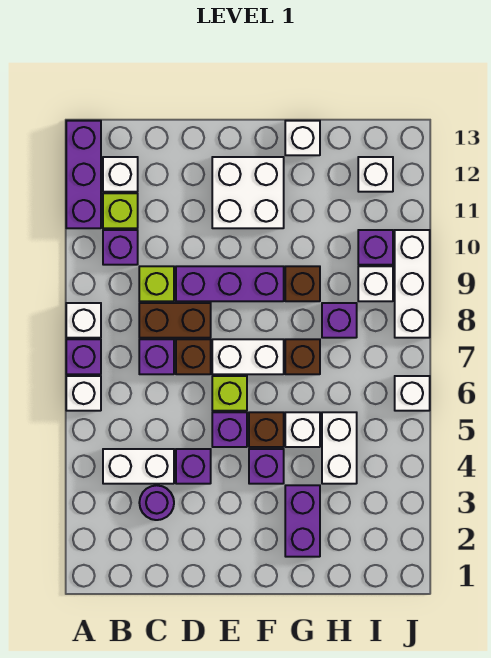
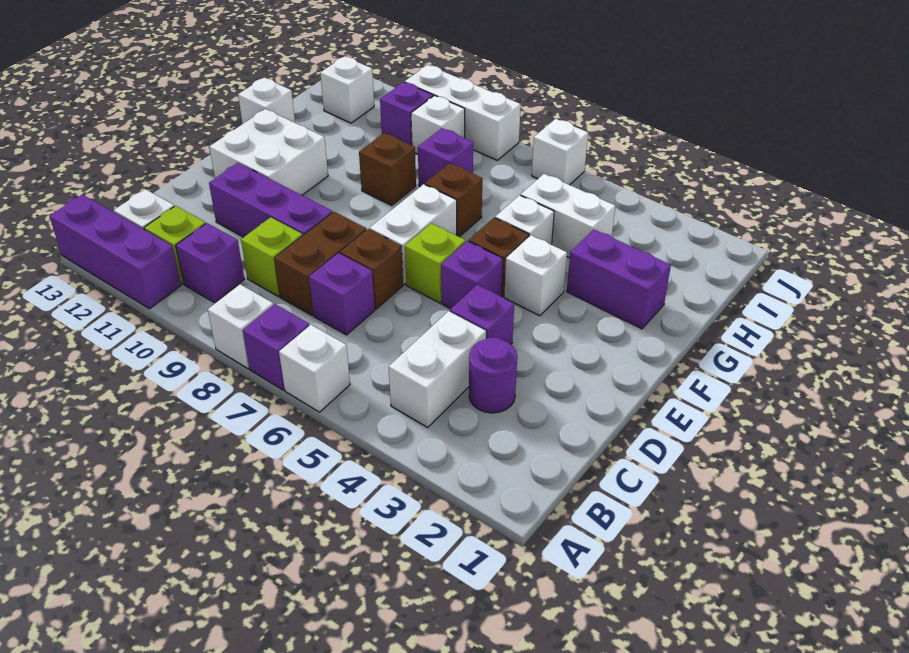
purple 1x3 brick [176,266,284,301] -> purple 1x3 brick turned to [209,163,332,237]
purple 1x1 brick [249,449,284,484] -> white 1x1 brick [504,235,567,316]

